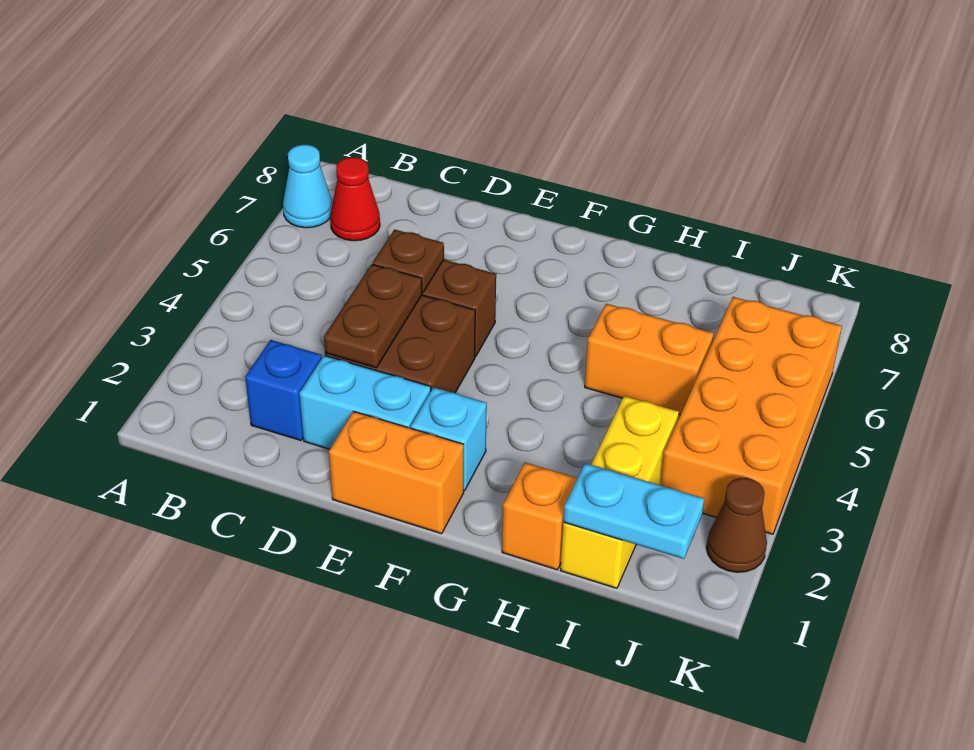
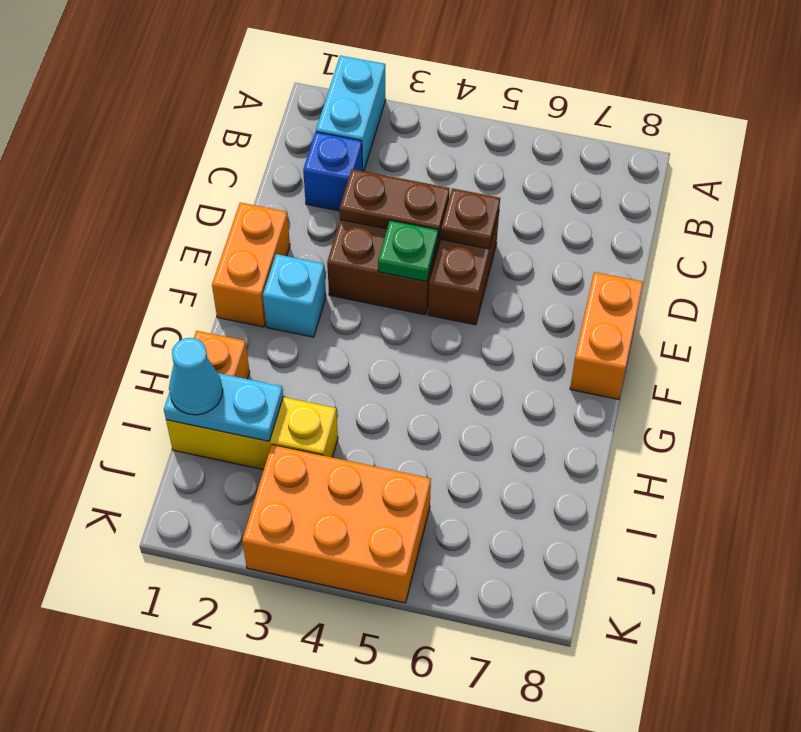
cyan 1x1 cone [283,145,332,228] -> cyan 1x1 cone moved to [169,338,223,415]
red 1x1 cone [330,157,380,241] -> none
cyan 1x2 brick [299,355,431,449] -> cyan 1x2 brick moved to [316,56,386,171]
none -> green 1x1 plate [378,220,438,282]
orange 1x2 brick [585,304,714,415] -> orange 1x2 brick moved to [570,272,643,399]
cyan 1x2 plate [563,463,704,559] -> cyan 1x2 plate turned to [164,373,283,441]
orange 2x4 brick [660,297,842,534] -> orange 2x3 brick [242,445,431,603]
brown 1x1 cone [706,478,767,572] -> none

